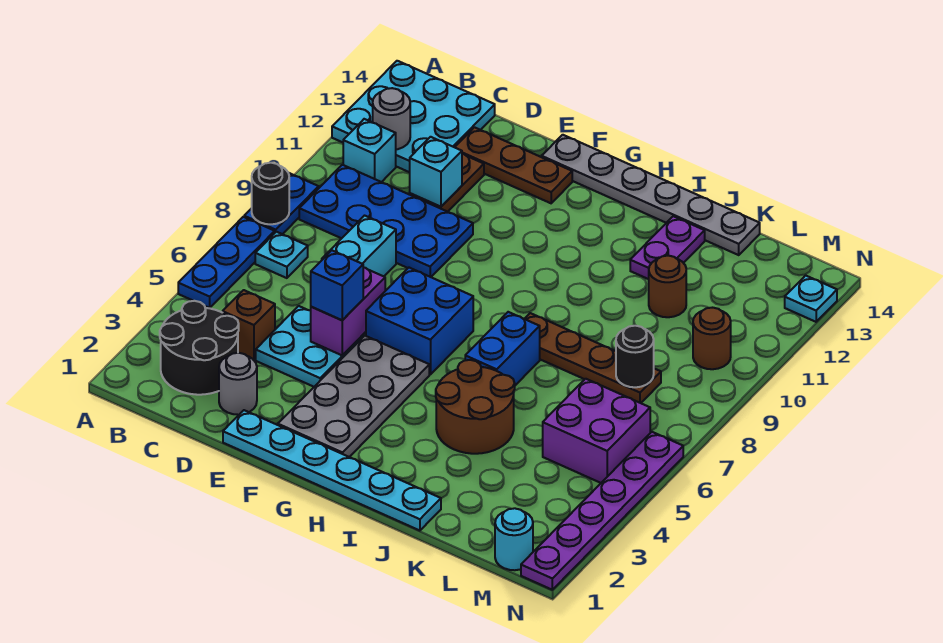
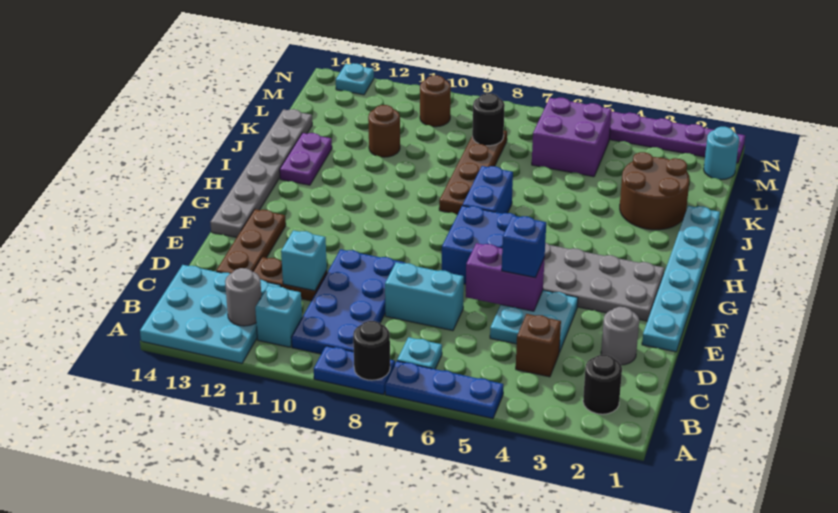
black 2x2 round brick [160,301,239,395] -> black 1x1 round brick [583,355,622,414]
brown 2x2 round brick [436,360,515,454] -> brown 2x2 round brick moved to [620,152,690,230]
blue 1x2 brick [465,312,540,385] -> blue 1x2 brick turned to [463,166,513,214]
purple 1x2 plate [630,216,705,279] -> purple 1x2 plate turned to [280,133,332,185]

